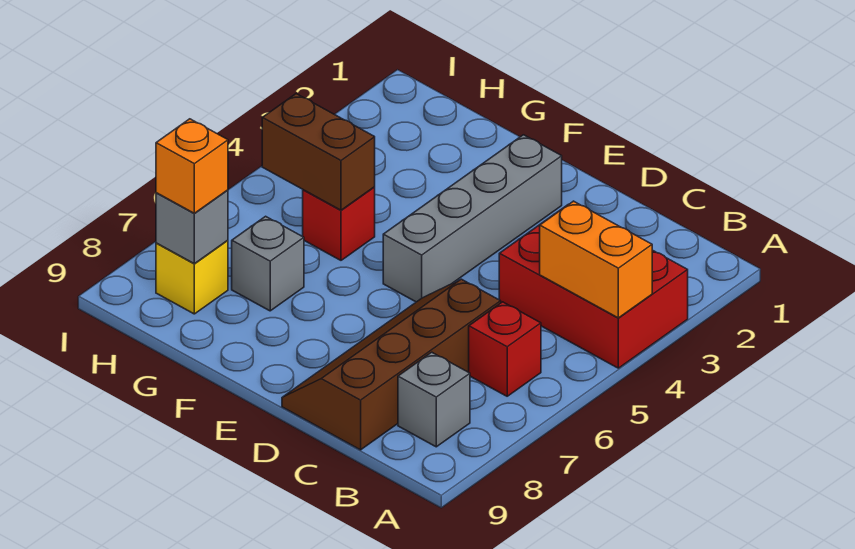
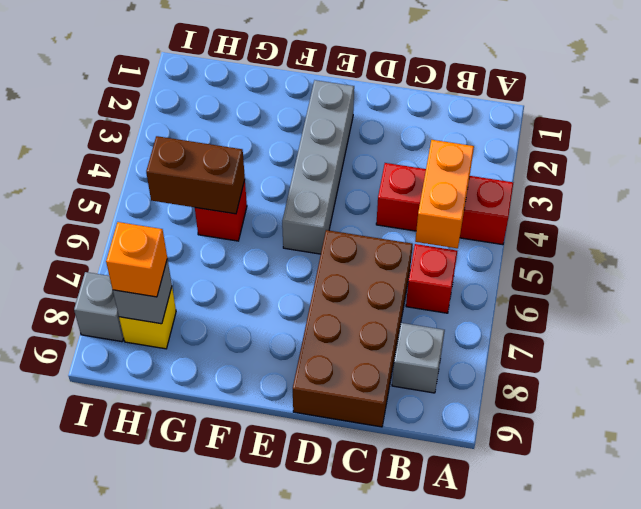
red 2x3 brick [499,204,688,368] -> red 1x3 brick [376,163,513,245]
orange 1x2 brick [540,201,652,318] -> orange 1x2 brick turned to [415,140,474,248]
brown 2x4 slope [282,279,501,450] -> brown 2x4 brick [293,230,413,427]
grey 1x1 brick [232,216,304,311] -> grey 1x1 brick moved to [74,272,124,342]

